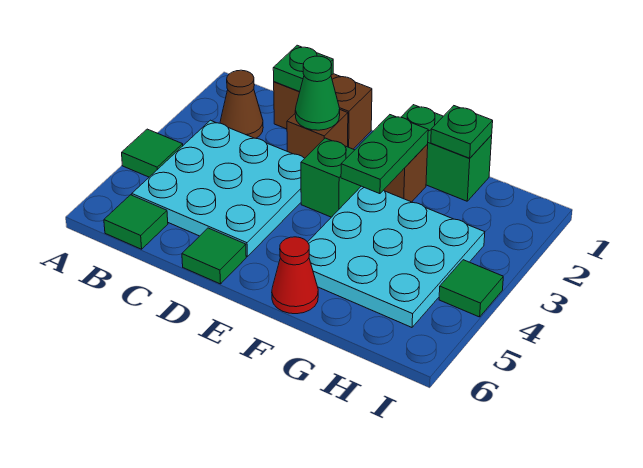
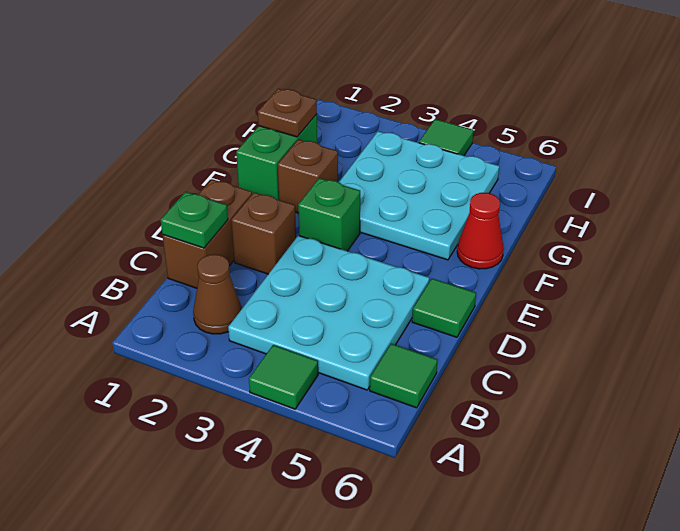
green 1x1 cone [295,56,340,130] -> none
green 1x2 plate [341,115,428,194] -> none
green 1x1 plate [431,106,493,158] -> brown 1x1 plate [258,89,317,137]

